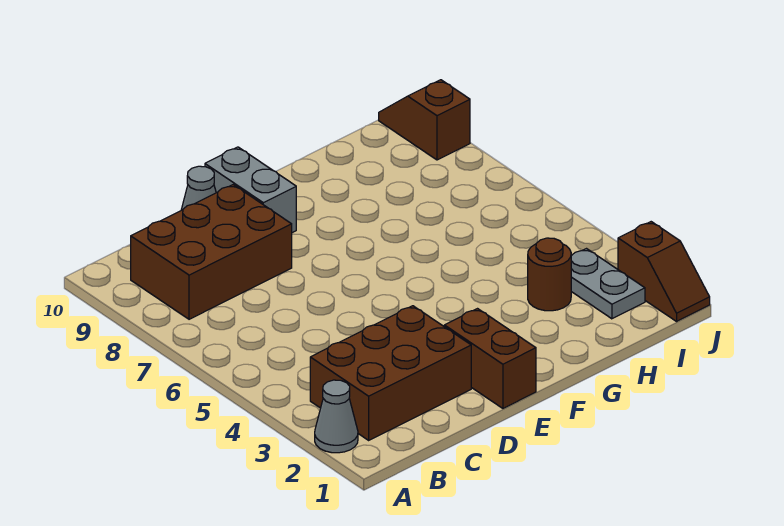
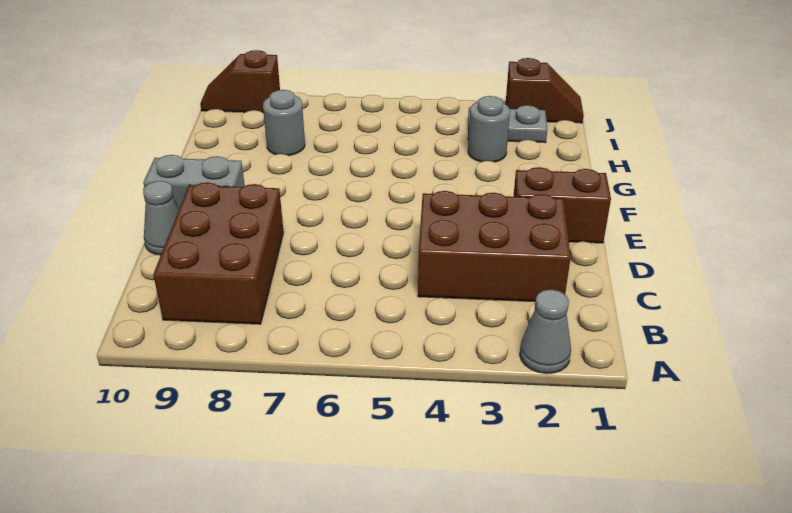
brown 2x3 brick [310,306,471,440] -> brown 2x3 brick turned to [418,191,571,302]
brown 1x1 round brick [528,238,571,311] -> grey 1x1 round brick [468,96,510,162]
none -> grey 1x1 round brick [263,90,305,156]

